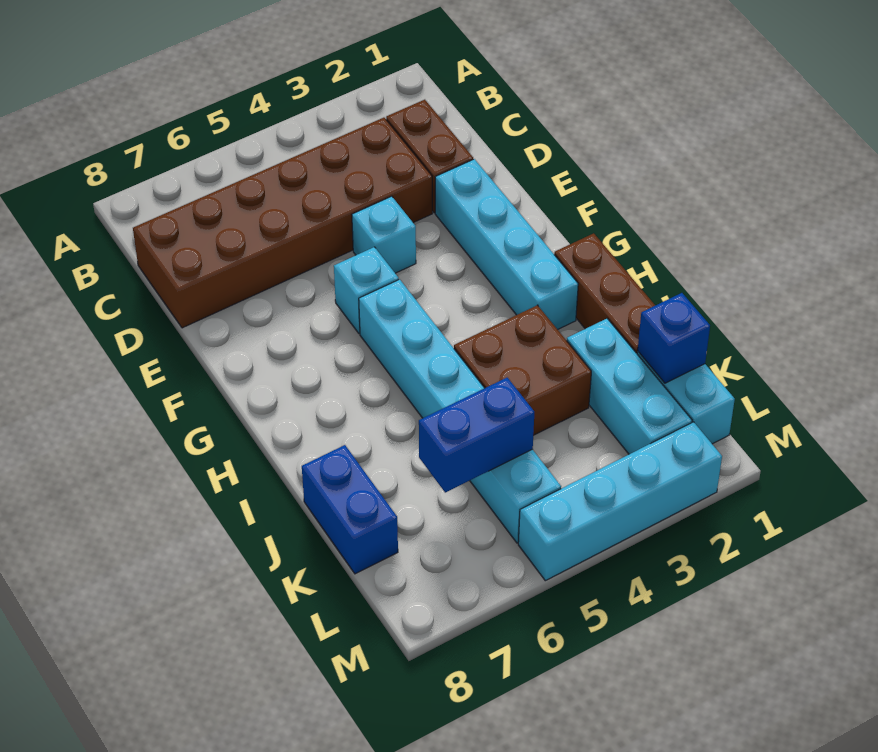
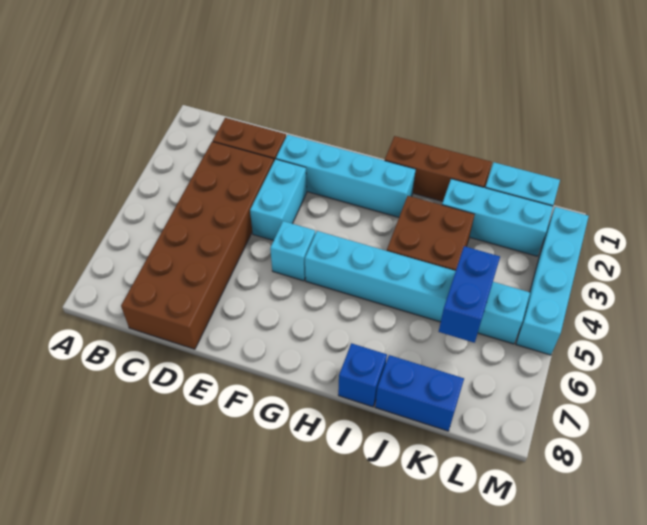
cyan 1x1 brick [352,196,416,273] -> cyan 1x2 brick [250,159,307,241]
blue 1x1 brick [638,293,710,383] -> blue 1x1 brick moved to [338,343,387,407]

